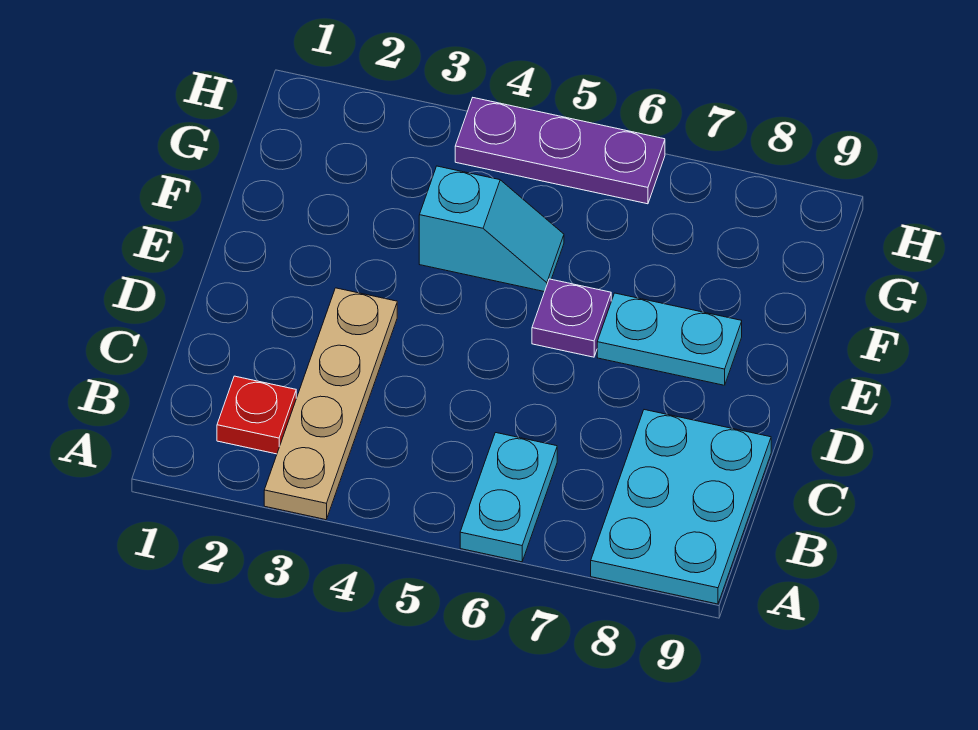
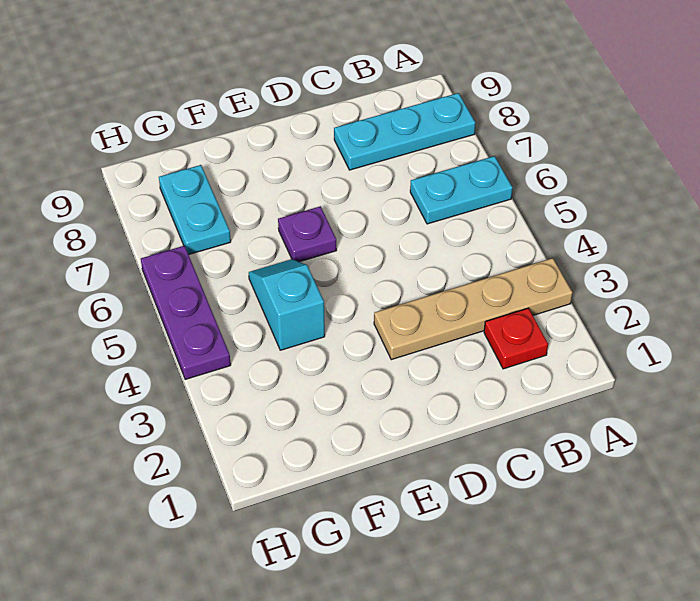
cyan 2x3 plate [591,410,771,604] -> cyan 1x3 plate [334,93,475,170]
cyan 1x2 plate [597,293,742,385] -> cyan 1x2 plate moved to [159,165,231,255]

